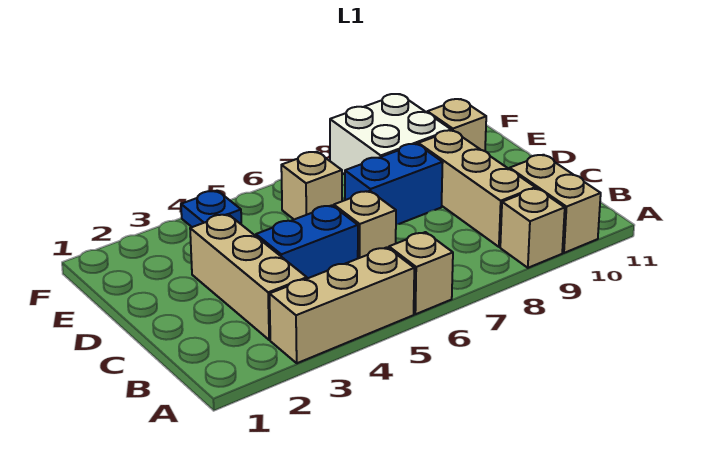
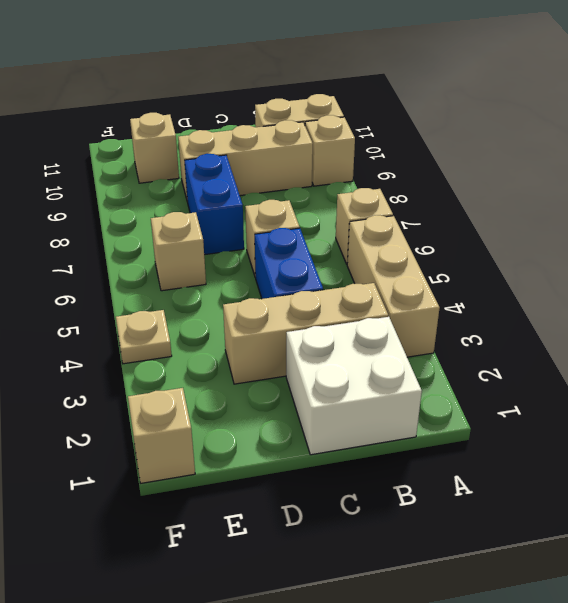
white 2x2 brick [330,94,451,174] -> white 2x2 brick moved to [286,317,422,455]
none -> tan 1x1 brick [128,388,195,483]
blue 1x1 plate [181,191,241,227] -> tan 1x1 plate [116,310,172,364]

